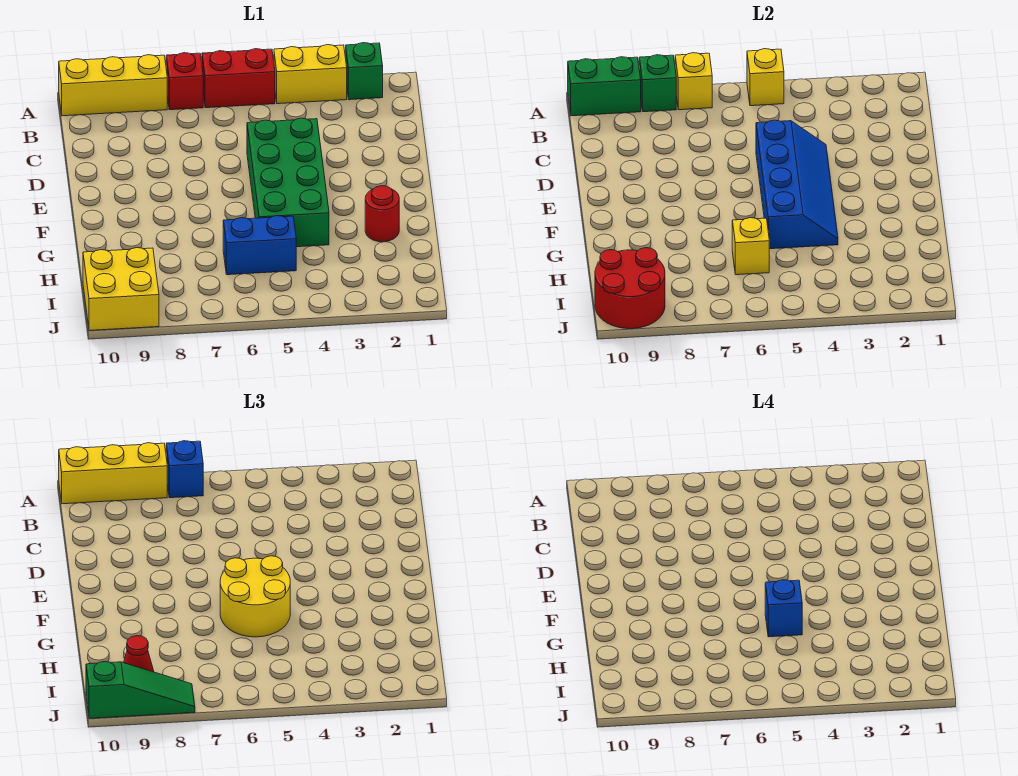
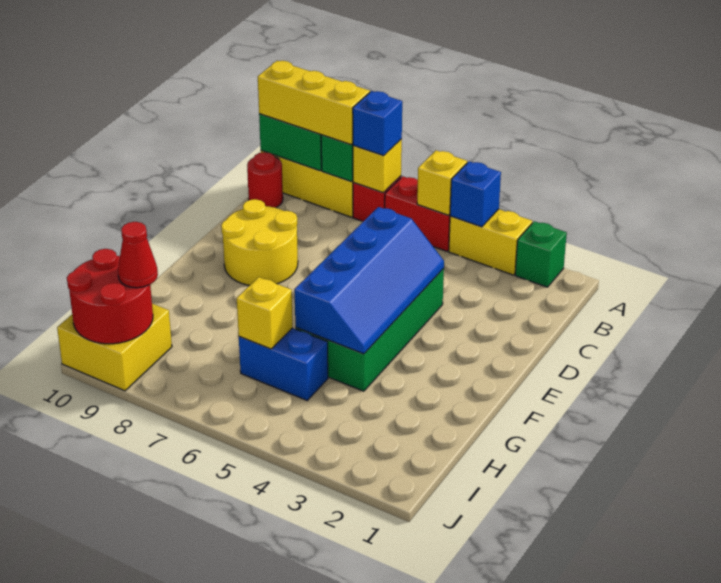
yellow 2x2 round brick [220,556,290,637] -> yellow 2x2 round brick moved to [221,199,298,285]
red 1x1 round brick [365,186,399,242] -> red 1x1 round brick moved to [247,152,283,208]
blue 1x1 brick [765,580,802,637] -> blue 1x1 brick moved to [450,161,501,227]
green 1x3 slope [86,662,195,719] -> none

